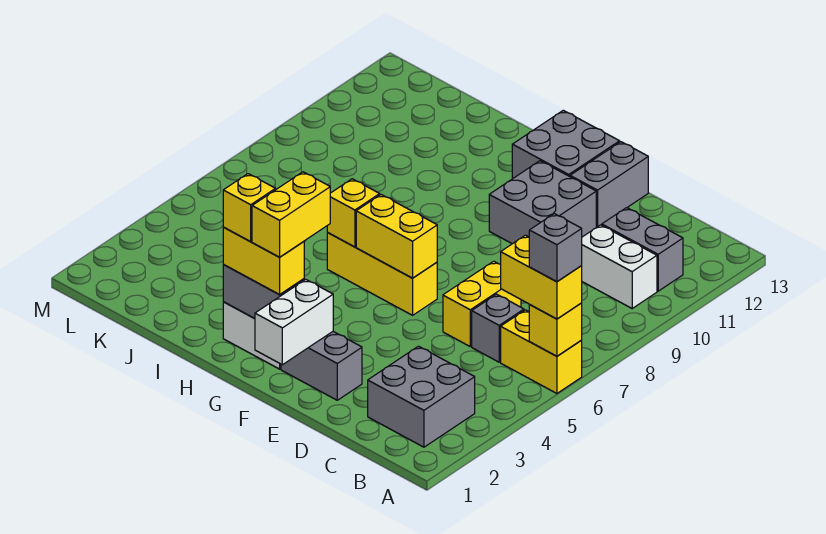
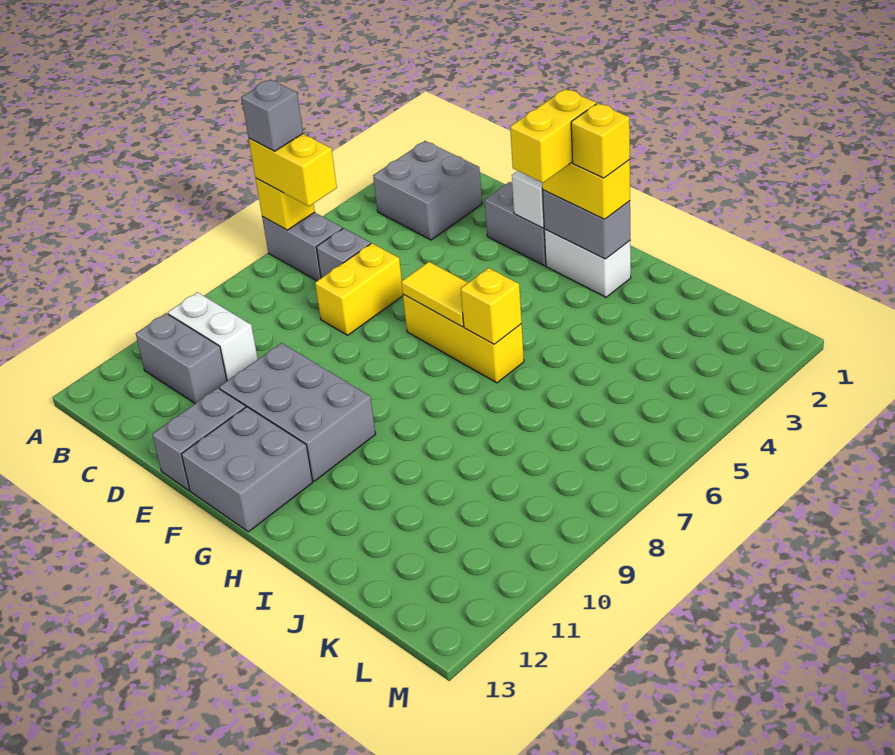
yellow 1x2 brick [501,310,582,393] -> grey 1x2 brick [262,212,343,281]
grey 2x2 brick [489,161,596,244] -> grey 2x3 brick [219,343,376,481]
yellow 1x2 brick [356,195,437,278] -> yellow 1x2 tile [401,262,468,327]

